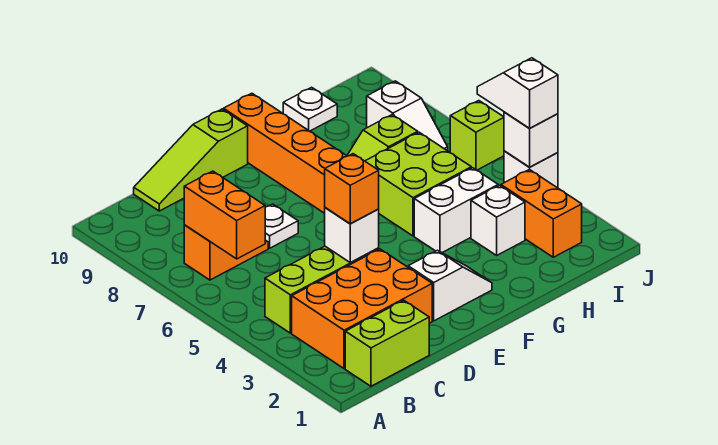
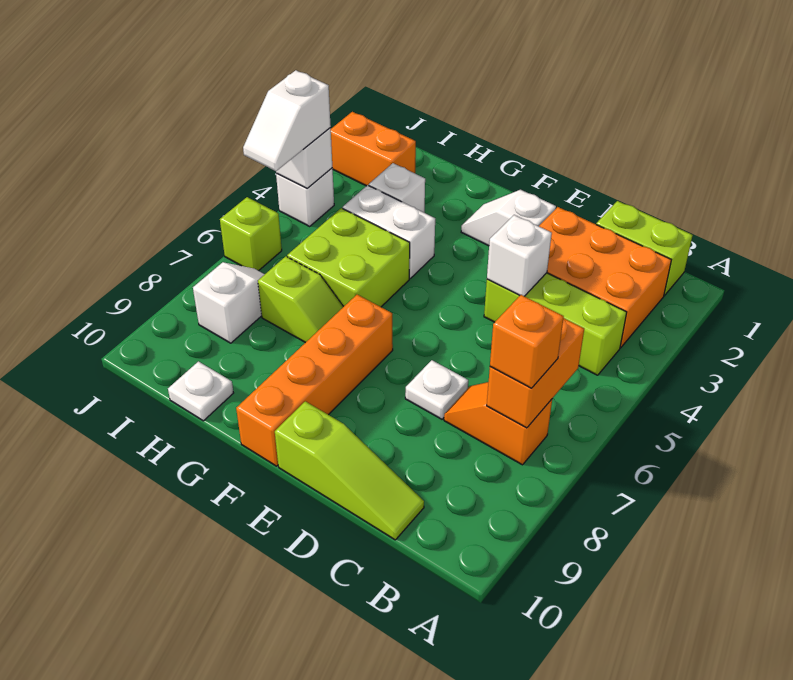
orange 1x1 brick [325,154,379,224] -> orange 1x1 brick moved to [490,295,564,388]
orange 1x2 brick [501,169,582,257] -> orange 1x2 brick turned to [331,112,416,186]

